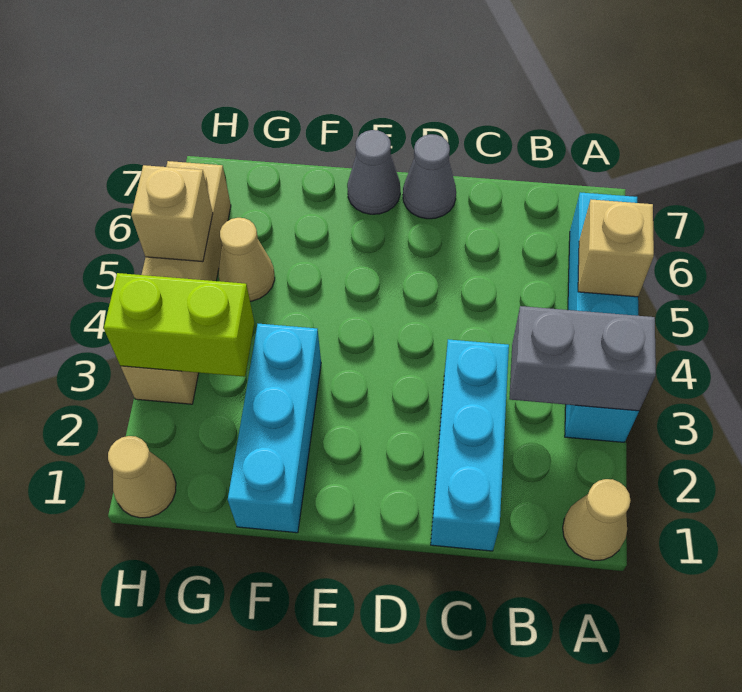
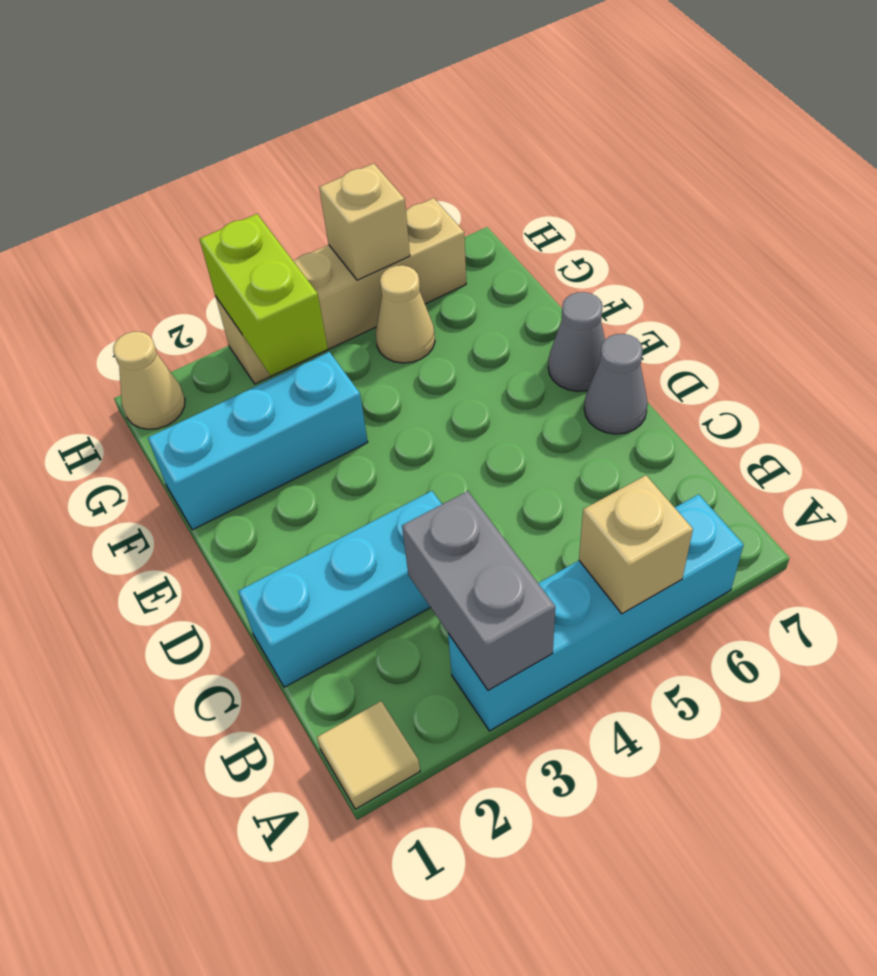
tan 1x1 cone [563,479,631,561] -> tan 1x1 tile [317,701,420,809]

